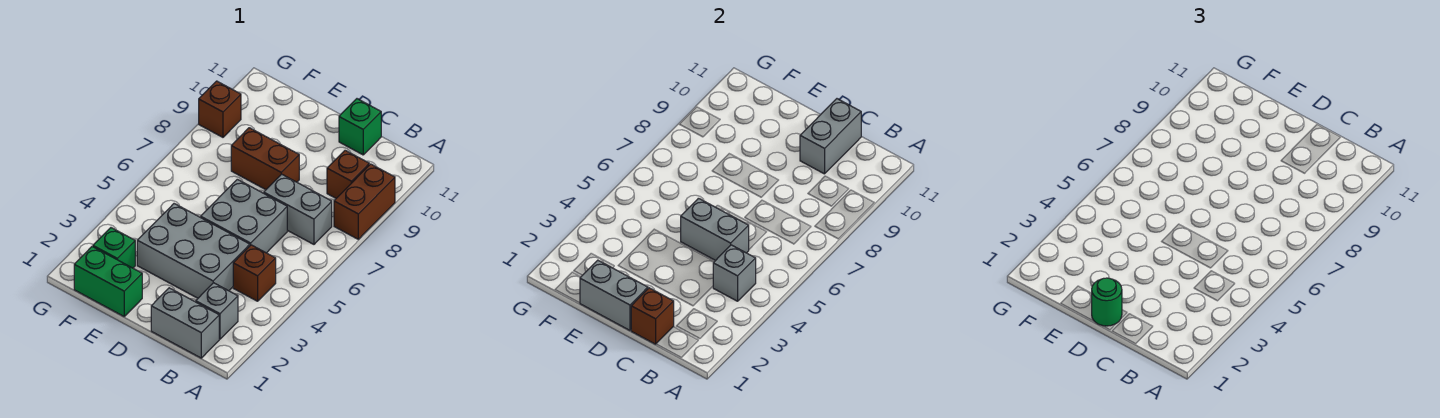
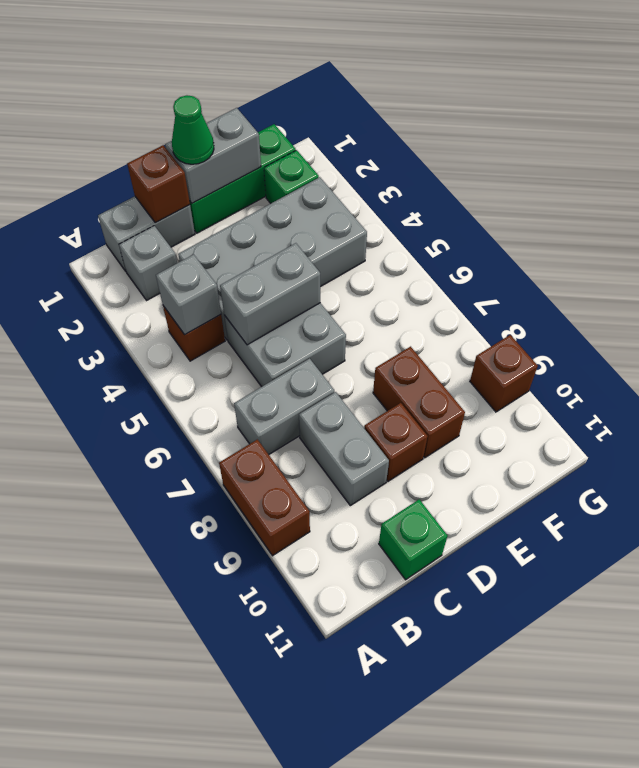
brown 1x1 brick [327,150,369,198] -> brown 1x1 brick moved to [364,403,428,481]
grey 2x3 brick [137,204,250,298] -> grey 2x4 brick [178,177,367,340]
grey 1x2 brick [800,99,861,174] -> grey 1x2 brick moved to [299,392,389,506]
green 1x1 round brick [1092,278,1122,326] -> green 1x1 cone [172,95,214,164]
brown 1x2 brick [231,128,299,190] -> brown 1x2 brick turned to [373,347,465,458]
green 1x2 brick [74,247,142,316] -> green 1x3 brick [190,124,296,233]

